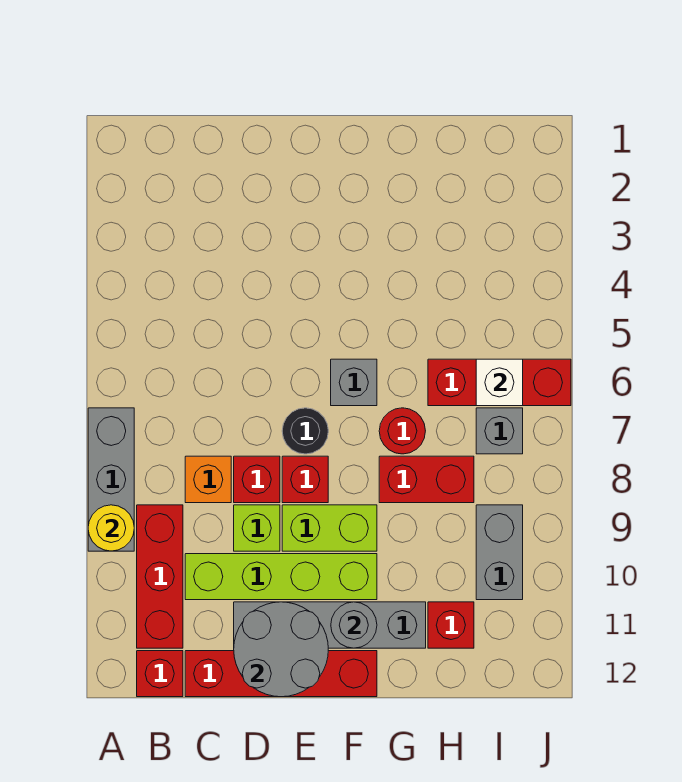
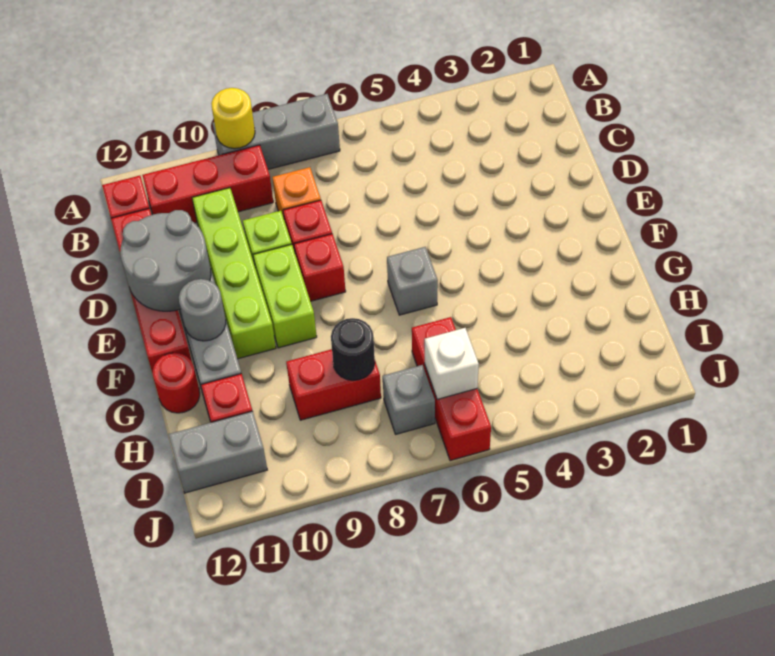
black 1x1 round brick [282,408,328,454] -> black 1x1 round brick moved to [331,318,375,380]
red 1x1 round brick [379,408,425,454] -> red 1x1 round brick moved to [153,353,200,413]
red 1x2 brick [379,456,474,503] -> red 1x2 brick turned to [286,349,381,420]
grey 1x2 brick [476,505,523,600] -> grey 1x2 brick moved to [168,411,267,493]

